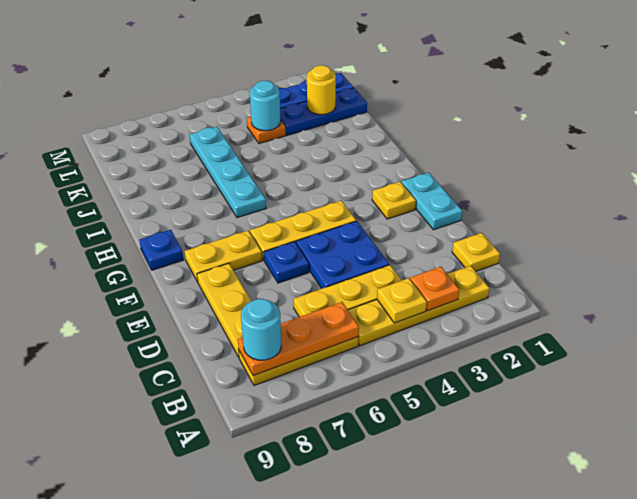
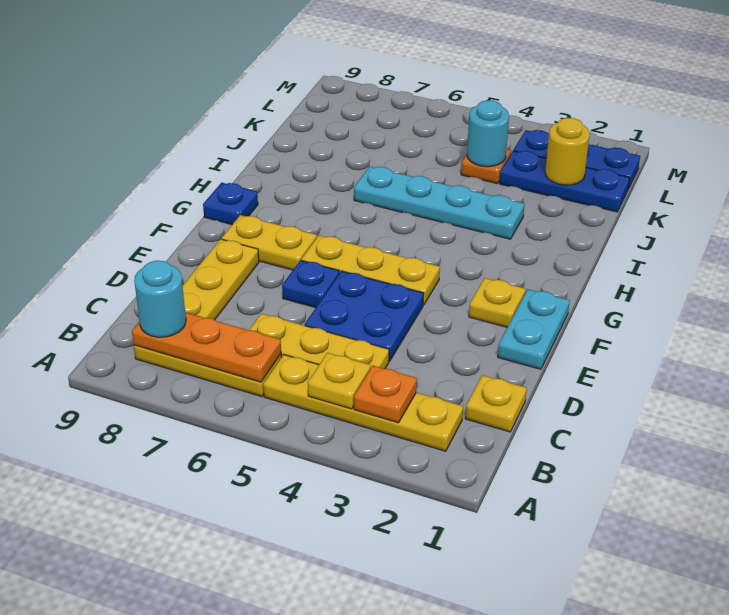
cyan 1x4 plate [190,127,266,218] -> cyan 1x4 plate turned to [354,166,524,239]

